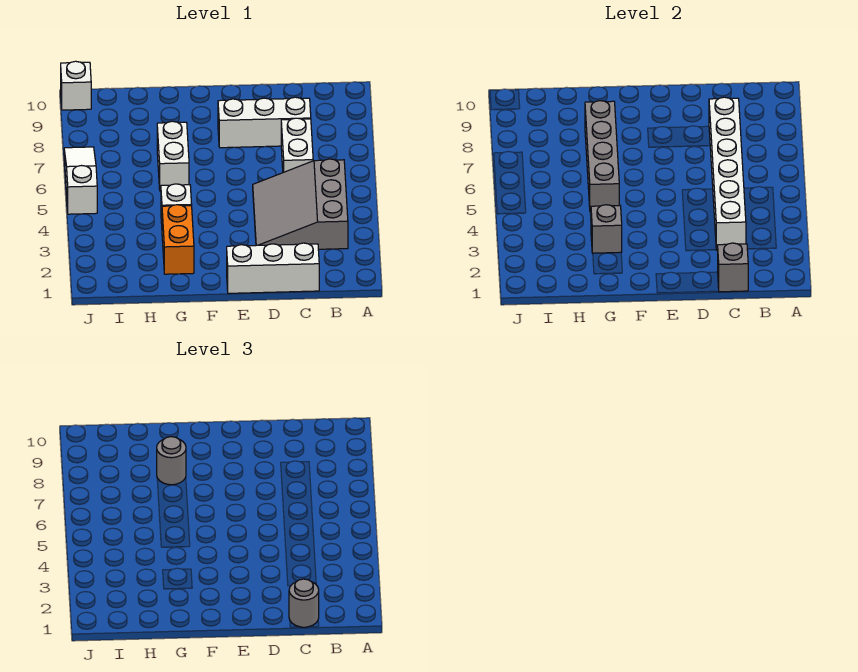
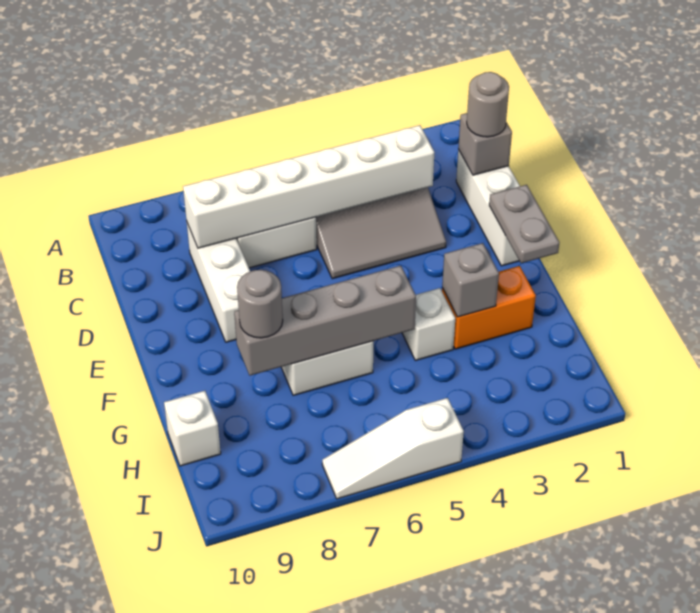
none -> grey 1x2 plate [489,185,559,263]
white 1x1 brick [61,61,91,110] -> white 1x1 brick moved to [164,391,221,466]

